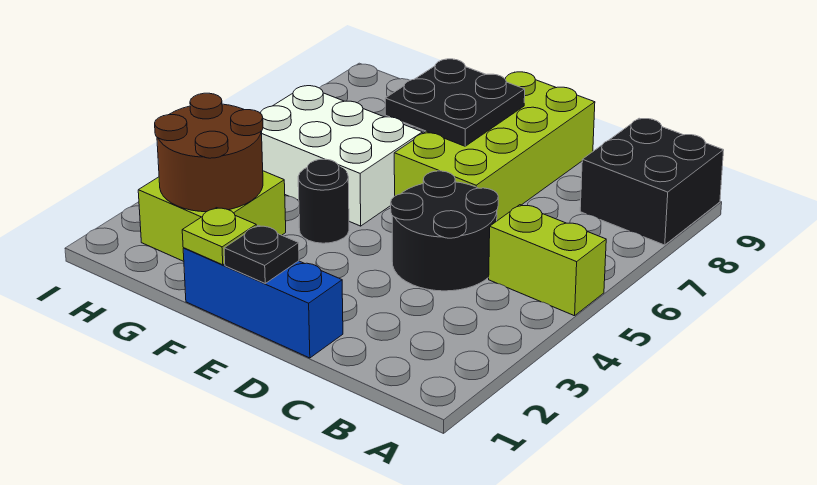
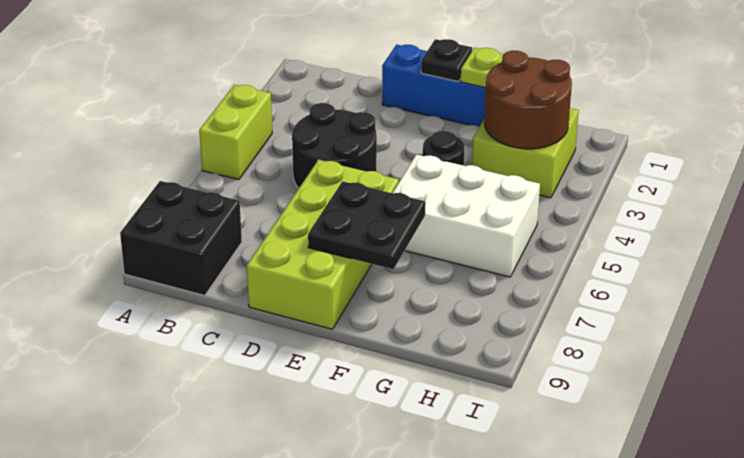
lime 1x2 brick [489,205,606,316] -> lime 1x2 brick turned to [199,85,272,180]

